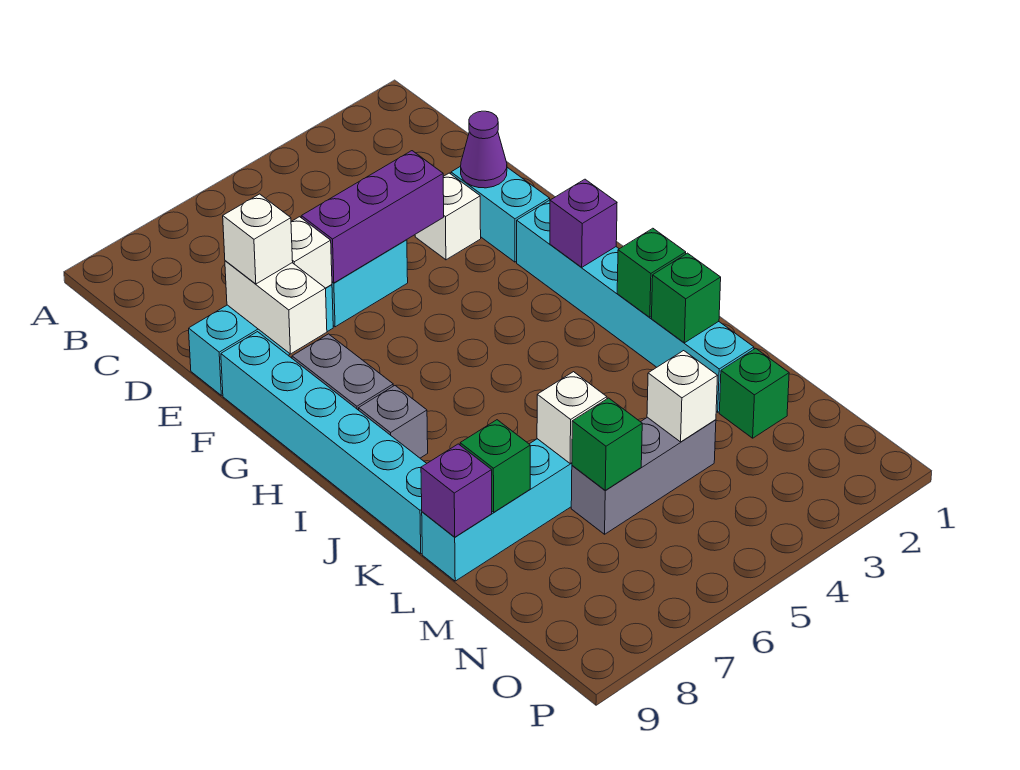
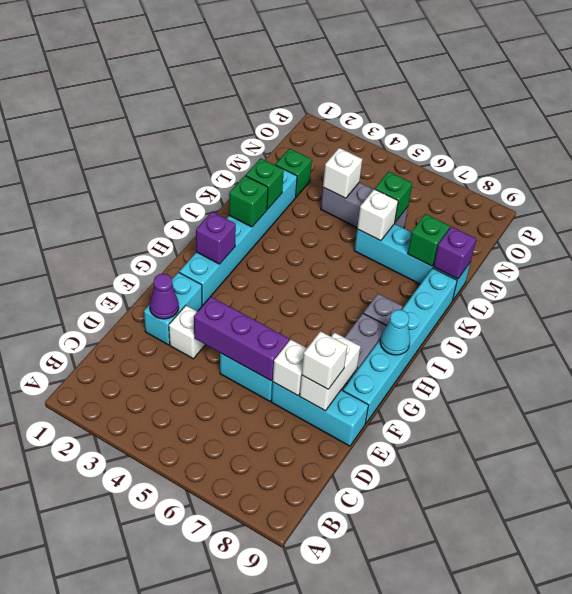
none -> cyan 1x1 cone [380,310,410,355]

